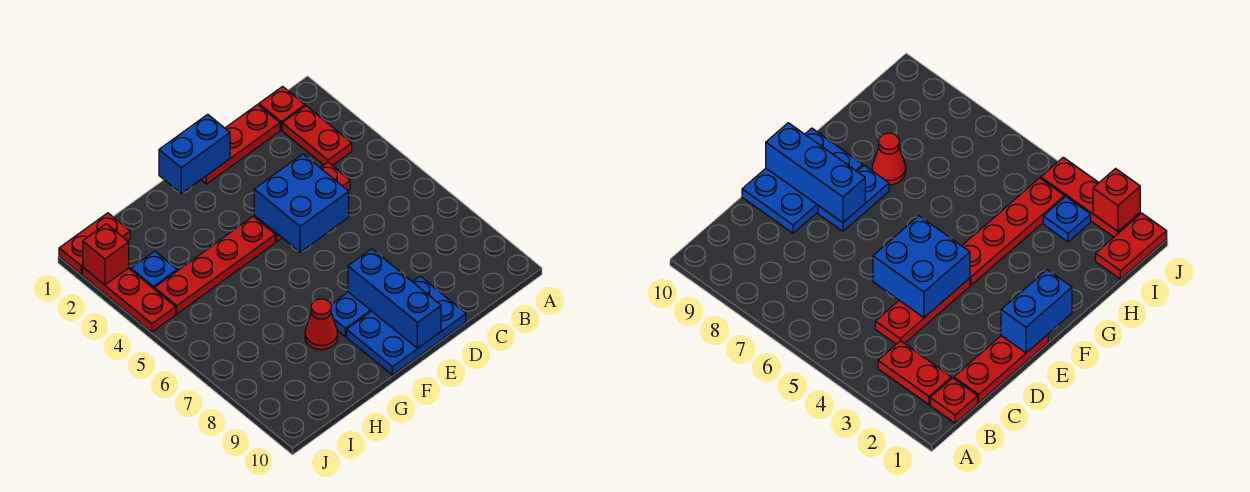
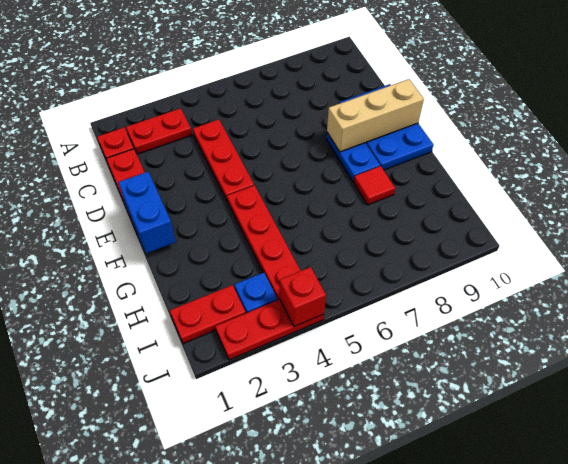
blue 2x2 brick [254,154,349,252] -> none
blue 1x3 brick [348,249,441,348] -> tan 1x3 brick [327,79,424,152]
red 1x1 cone [305,299,337,350] -> red 1x1 tile [354,166,395,205]
red 1x2 plate [59,213,130,274] -> red 1x2 plate turned to [170,285,246,344]
red 1x1 brick [83,224,129,285] -> red 1x1 brick moved to [280,267,326,326]

